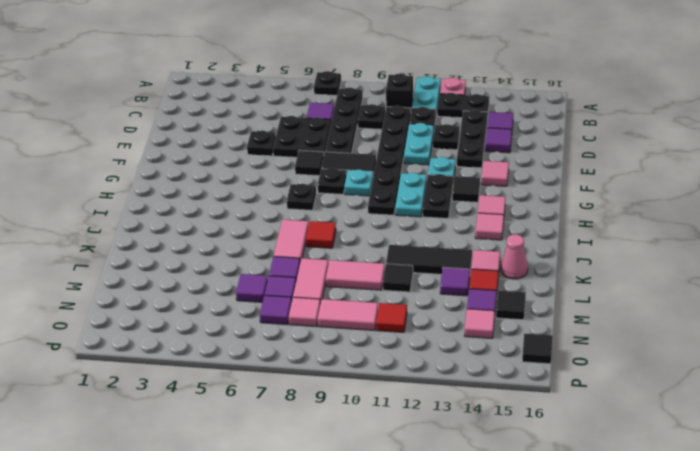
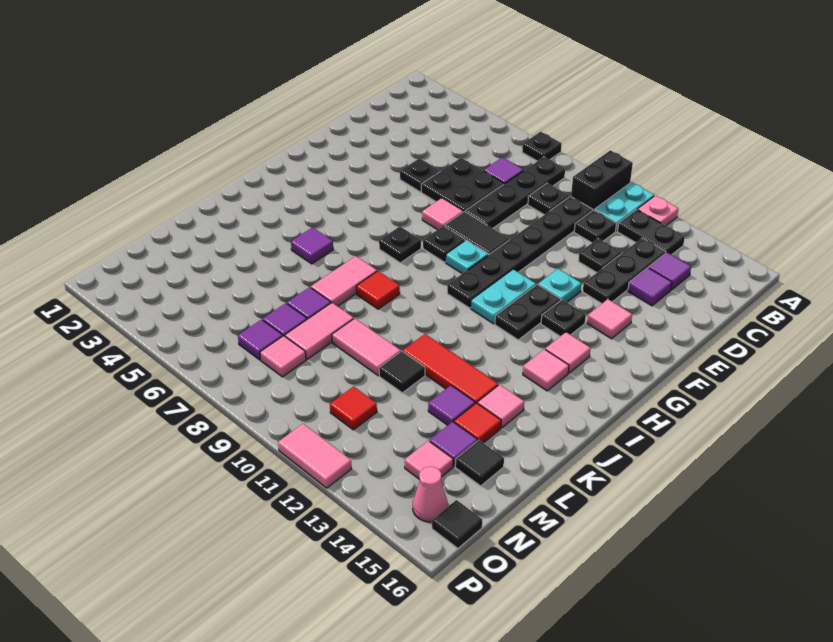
black 1x1 brick [386,74,413,111] -> black 1x2 brick [571,150,633,211]
cyan 1x2 plate [404,123,434,165] -> none
black 1x1 tile [295,150,324,176] -> pink 1x1 tile [422,198,463,230]
black 1x1 tile [452,176,480,202] -> black 1x1 plate [541,300,586,336]
black 1x3 tile [386,245,472,274] -> red 1x3 tile [403,334,498,403]
pink 1x1 cone [501,234,528,279] -> pink 1x1 cone moved to [413,467,448,522]
purple 1x1 tile [236,274,268,302] -> purple 1x1 tile moved to [291,227,333,264]
pink 1x2 tile [318,299,378,330] -> pink 1x2 tile moved to [278,424,351,488]

